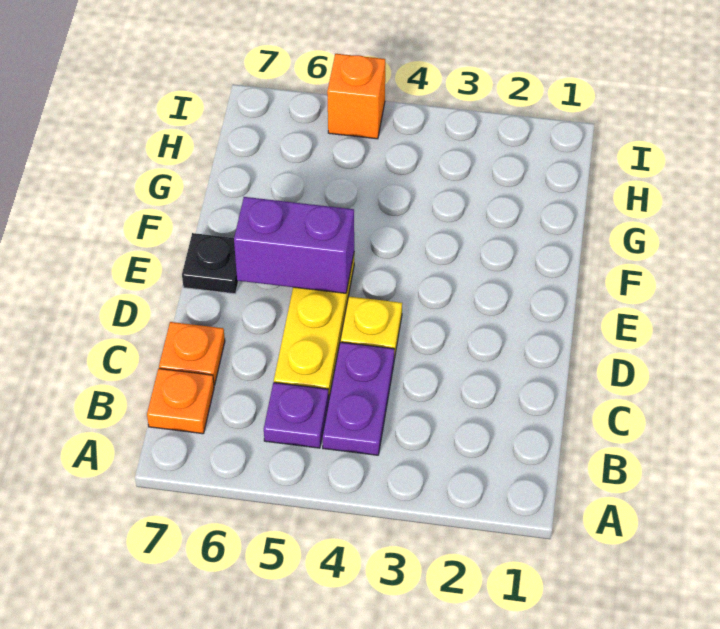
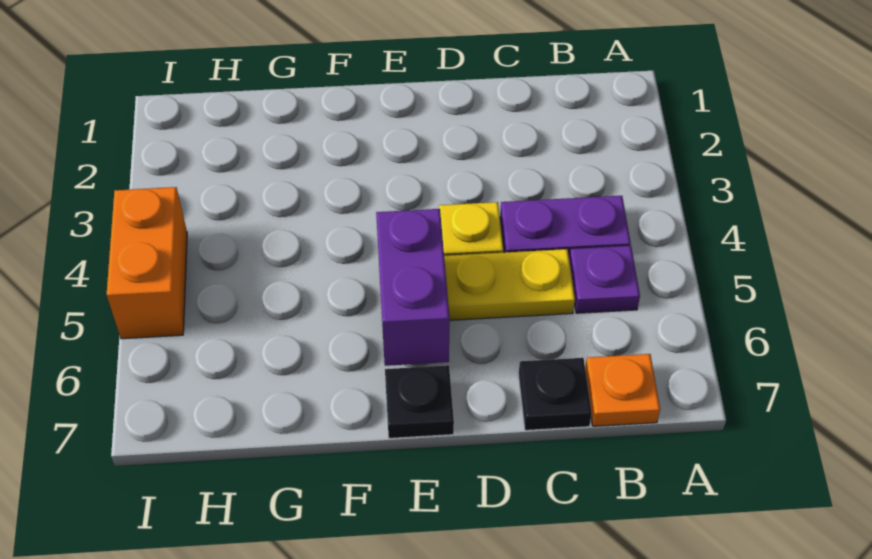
orange 1x1 plate [159,322,225,385] -> black 1x1 plate [519,358,592,430]
orange 1x1 brick [327,54,385,139] -> orange 1x2 brick [107,187,187,339]

